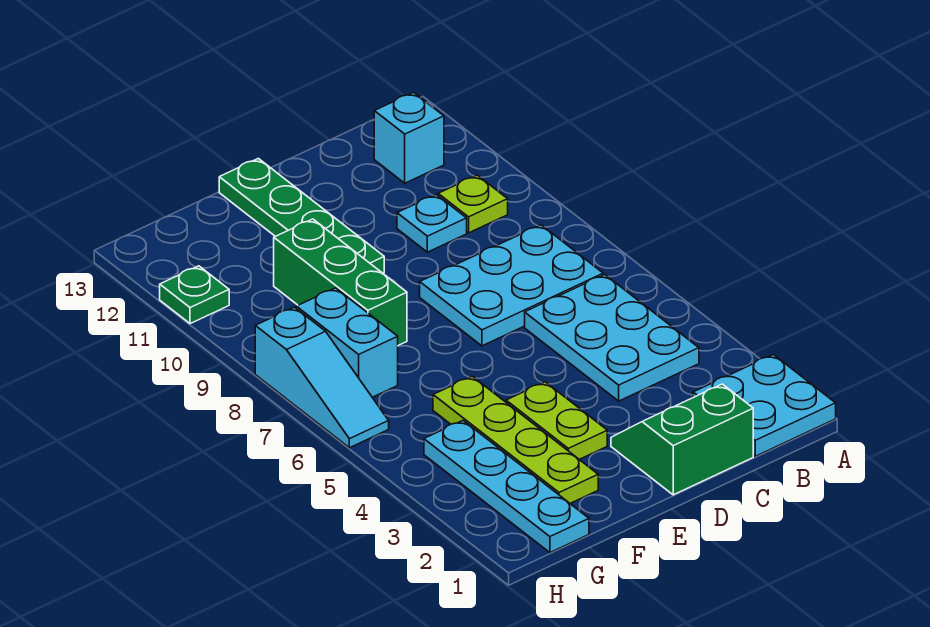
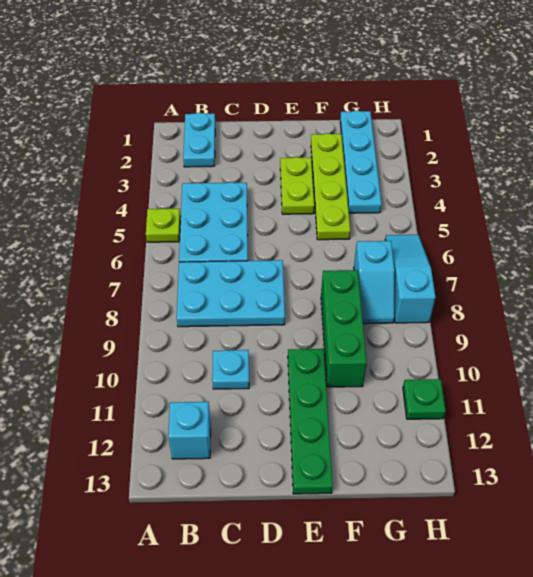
cyan 2x2 plate [693,355,836,456] -> cyan 1x2 plate [183,113,215,167]
lime 1x1 plate [438,175,508,233] -> lime 1x1 plate moved to [146,209,181,242]
green 2x2 slope [611,384,753,495] -> none
cyan 1x2 brick [296,288,398,397] -> cyan 1x2 slope [354,241,395,324]

